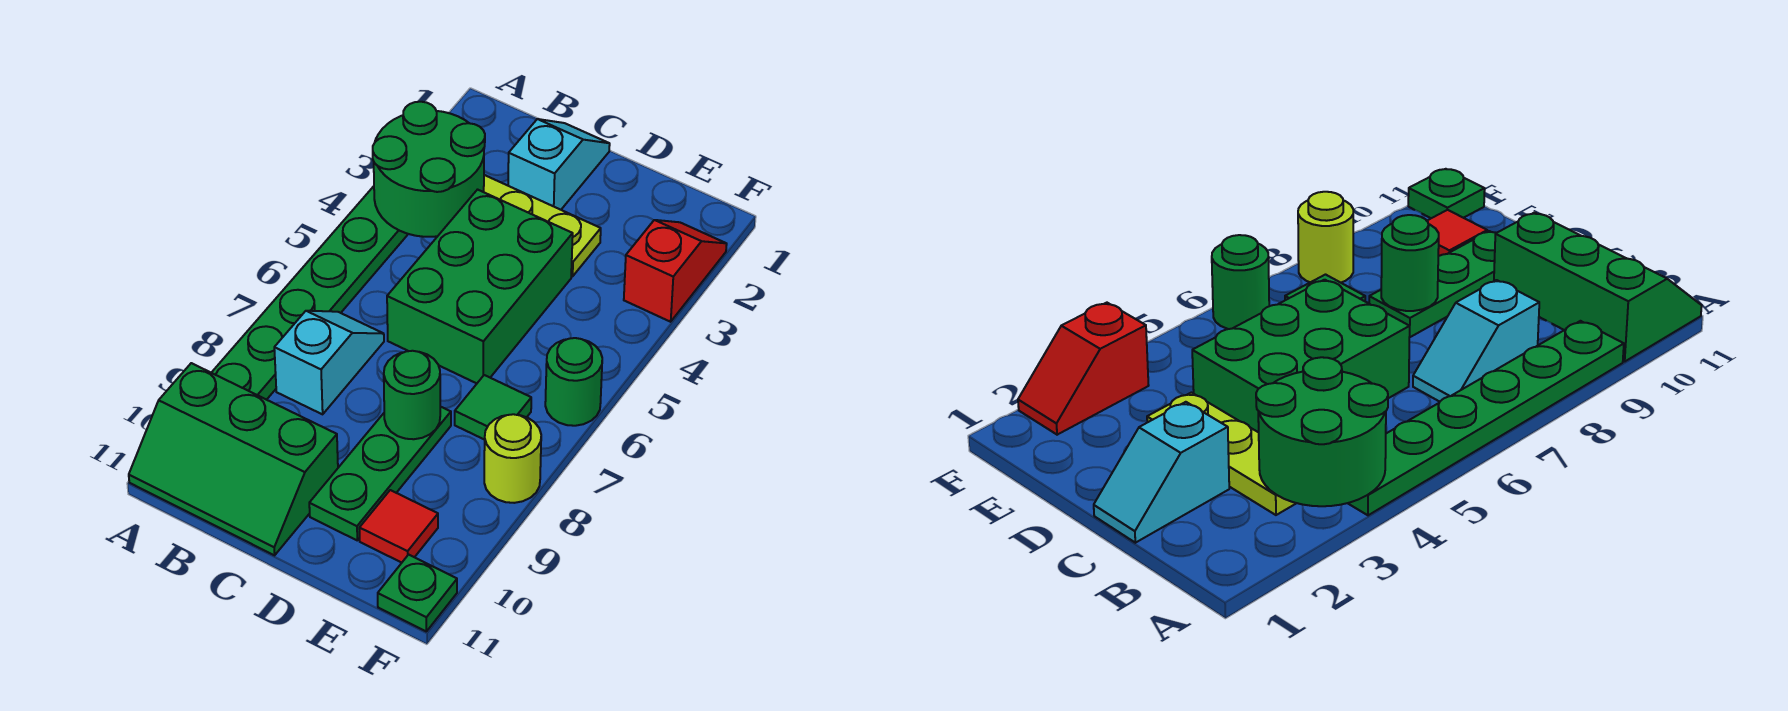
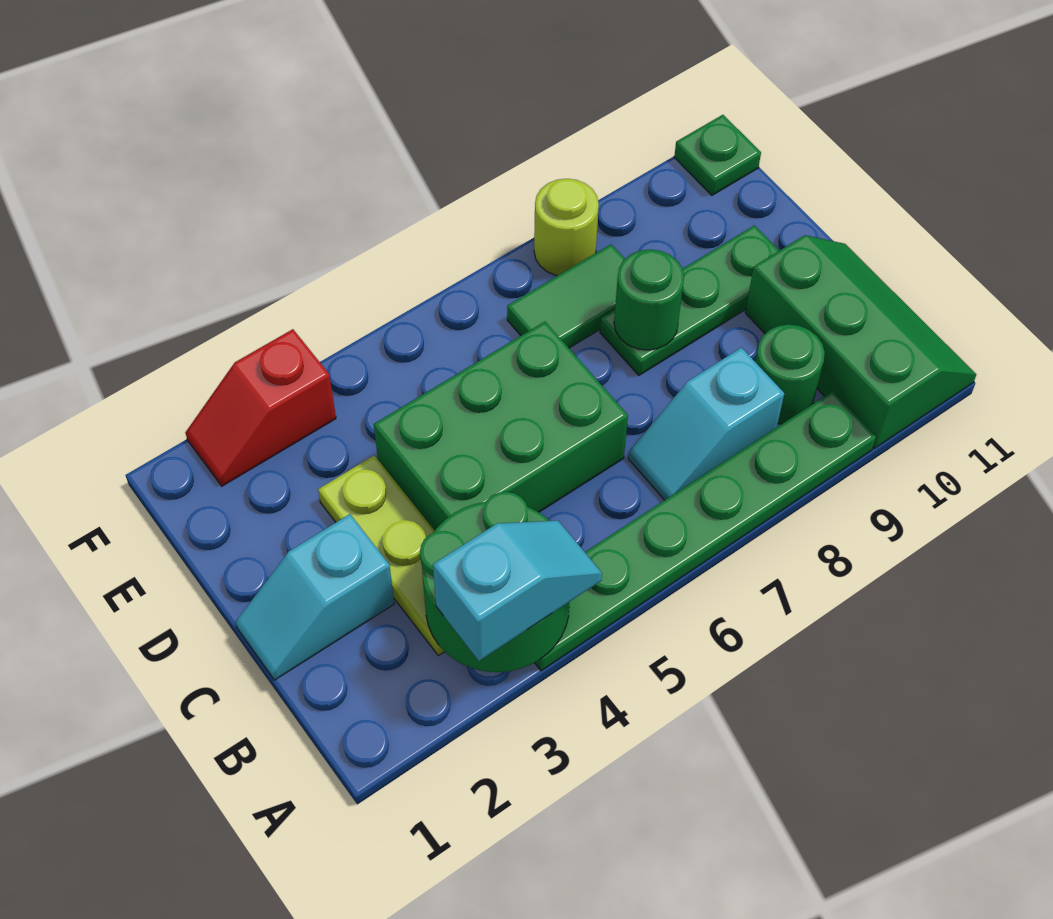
none -> cyan 1x2 slope [433,521,602,661]
green 1x1 tile [455,375,531,440] -> green 1x2 tile [507,244,625,348]
red 1x1 tile [359,490,438,563] -> none
green 1x1 round brick [545,338,602,426] -> green 1x1 round brick moved to [755,325,825,424]

